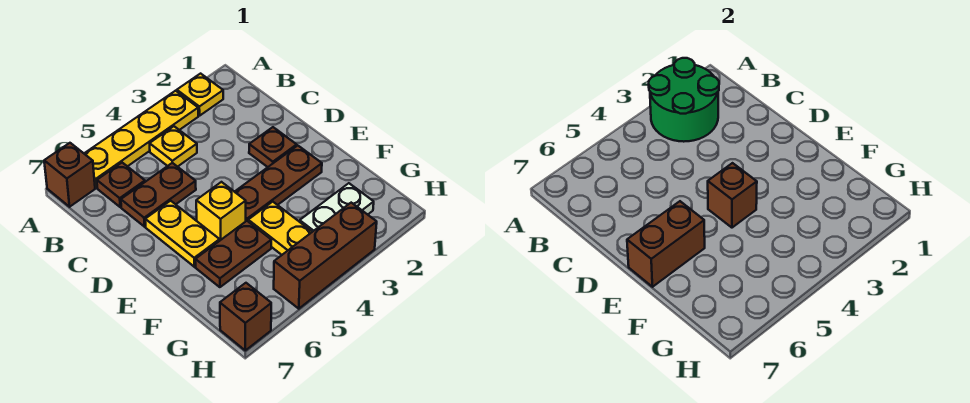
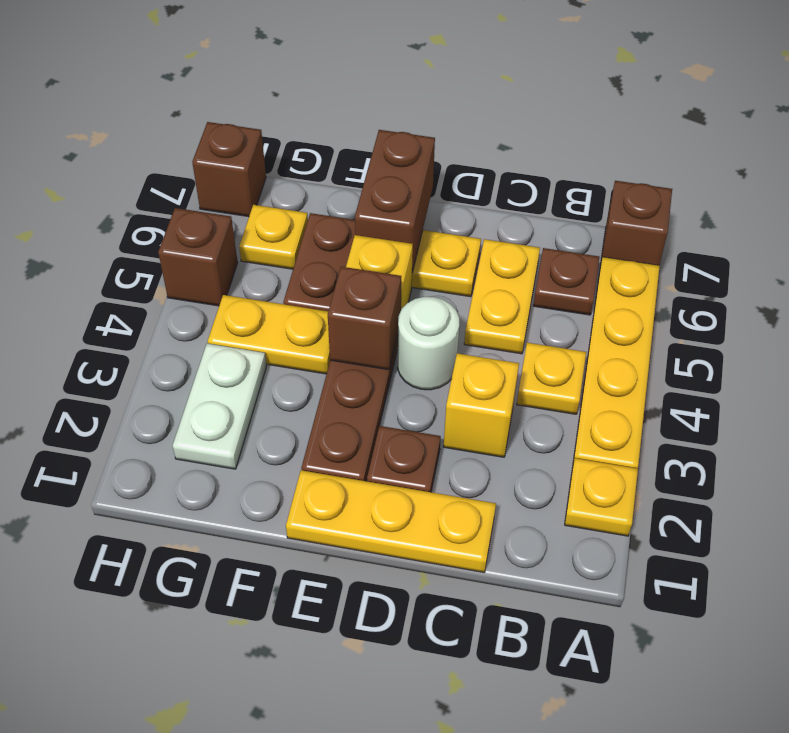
green 2x2 round brick [649,58,719,142] -> none
none -> yellow 1x3 plate [286,470,496,572]
none -> yellow 1x1 brick [444,353,519,457]
brown 1x2 plate [121,163,196,227] -> yellow 1x2 plate [464,239,540,354]
none -> white 1x1 round brick [398,297,459,390]
none -> yellow 1x1 plate [239,205,308,269]
brown 1x3 brick [274,203,377,309] -> brown 1x1 brick [158,208,238,306]

